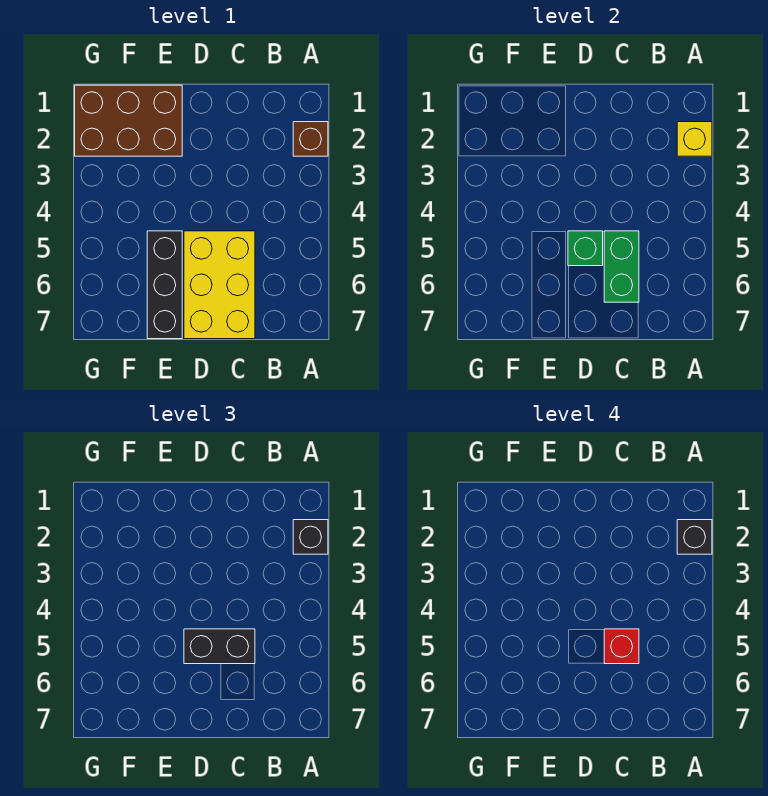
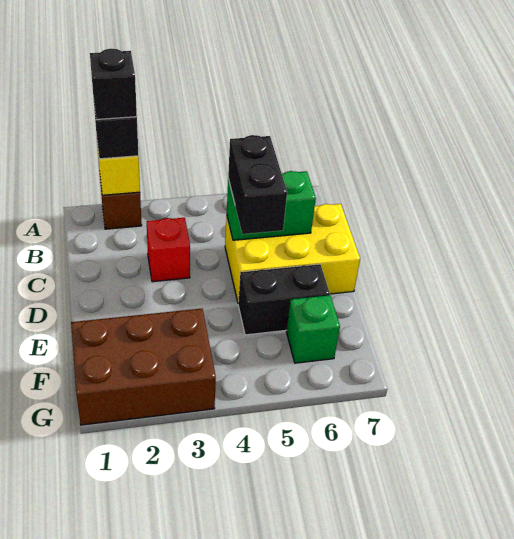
red 1x1 brick [604,629,639,664] -> red 1x1 brick moved to [147,218,190,282]
green 1x1 brick [568,231,603,266] -> green 1x1 brick moved to [286,295,340,363]
brown 2x3 brick [75,85,182,156] -> brown 2x3 brick turned to [71,309,216,425]
black 1x3 brick [147,231,182,339] -> black 1x2 brick [238,264,330,335]

